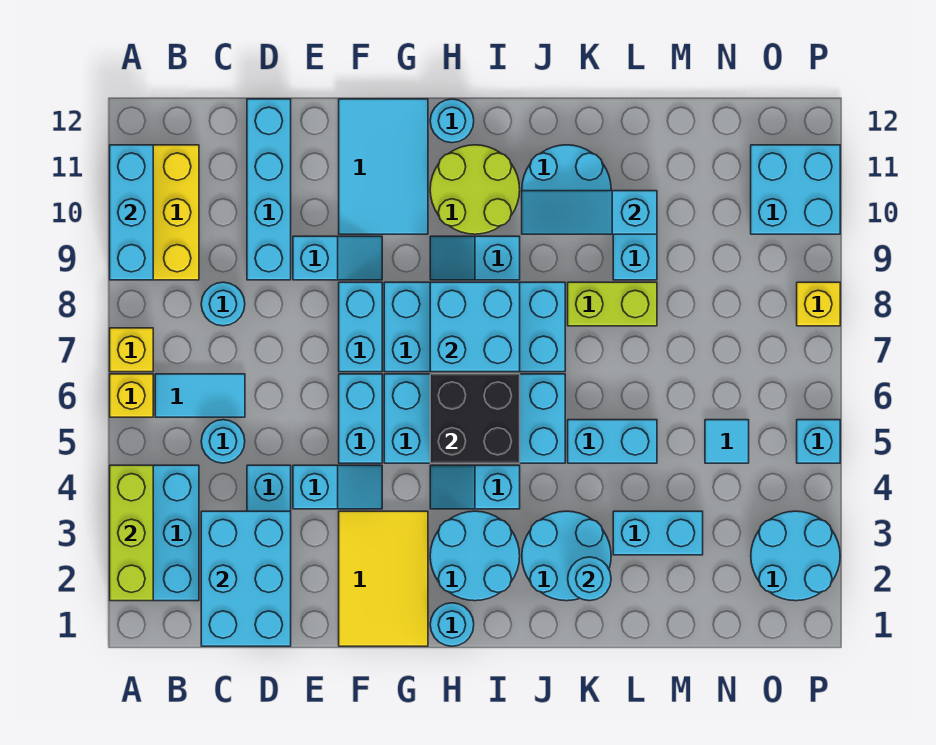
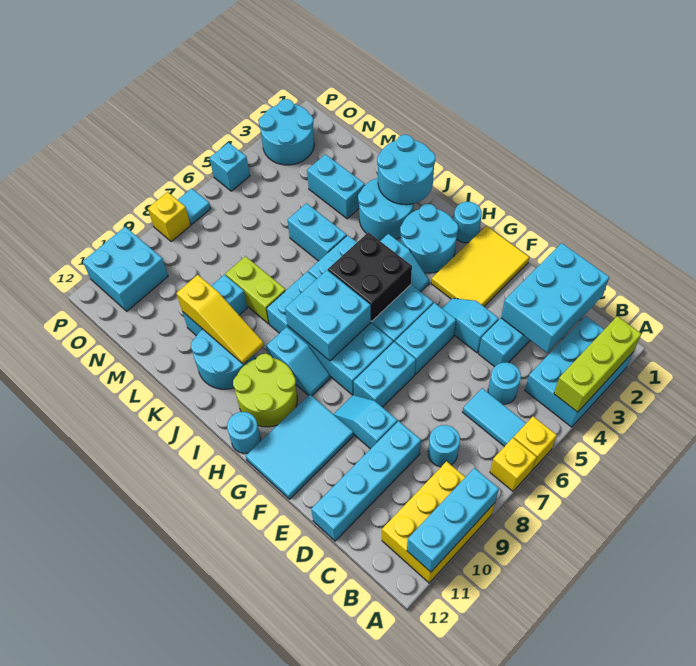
cyan 1x3 slope [522,191,657,234] -> yellow 1x3 slope [177,275,264,364]
cyan 1x1 round brick [568,557,611,601] -> cyan 2x2 round brick [377,135,435,205]
cyan 1x1 tile [705,420,749,463] -> cyan 1x1 tile moved to [178,188,211,224]

